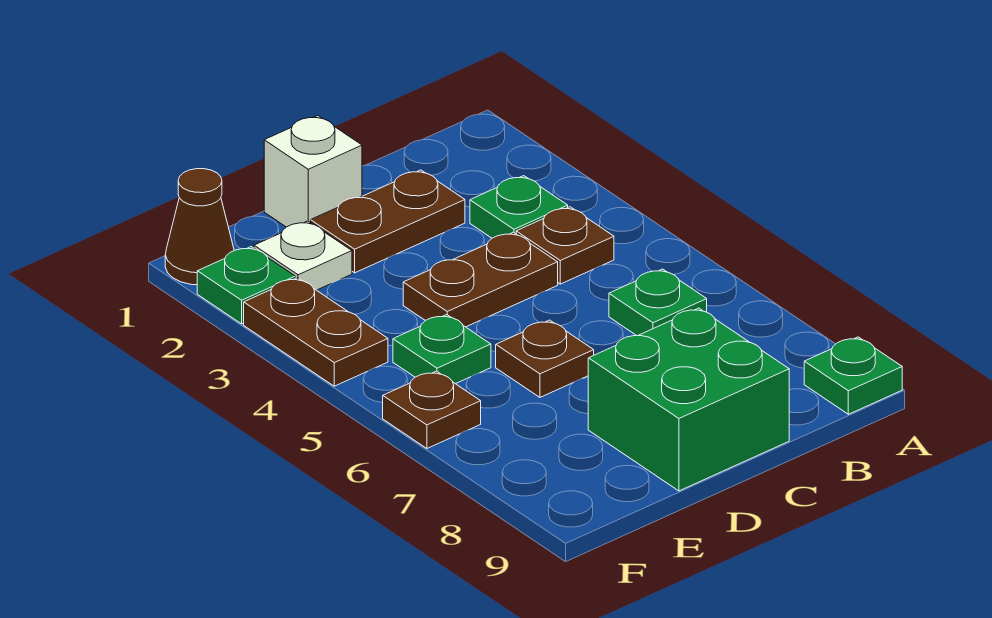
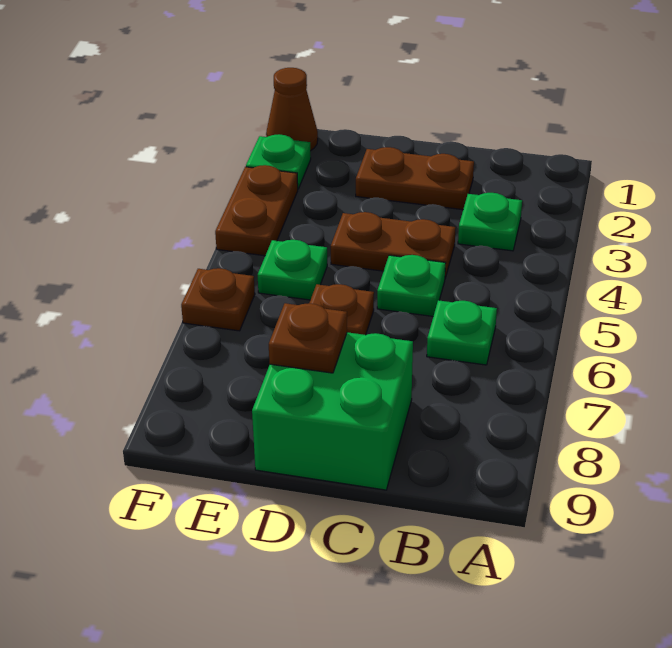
green 1x1 plate [804,337,902,414] -> green 1x1 plate moved to [377,255,445,316]
brown 1x1 plate [516,207,614,284] -> brown 1x1 plate moved to [269,303,347,373]
white 1x1 brick [264,116,362,227] -> none
white 1x1 plate [254,221,352,290] -> none

